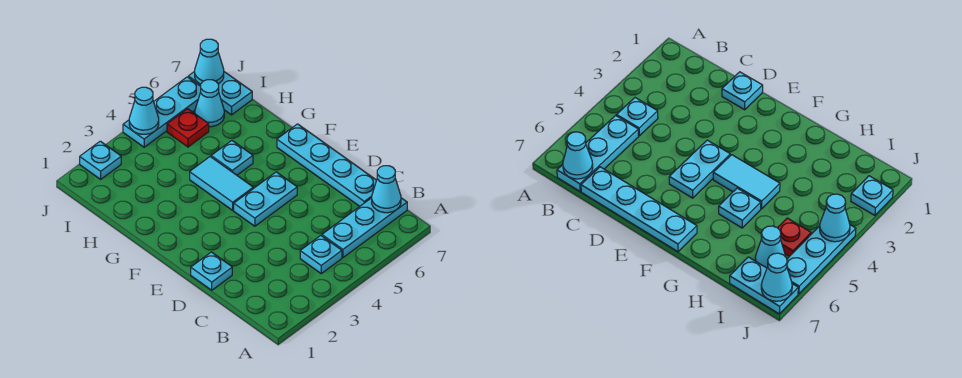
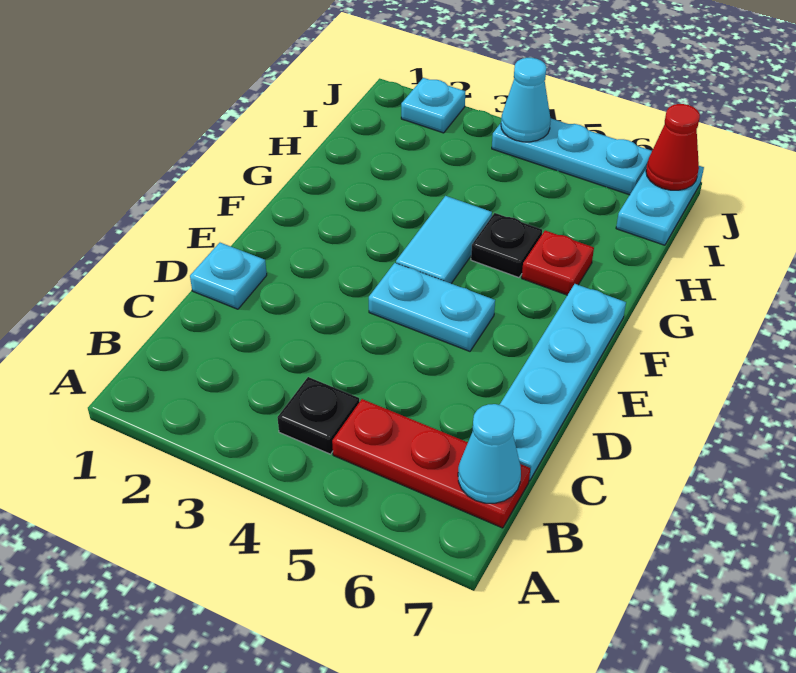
cyan 1x1 plate [300,236,342,273] -> black 1x1 plate [277,377,359,454]
cyan 1x3 plate [322,198,407,257] -> red 1x3 plate [332,399,530,528]
cyan 1x1 plate [211,141,253,175] -> black 1x1 plate [471,213,542,278]
red 1x1 plate [167,109,209,147] -> red 1x1 plate moved to [522,230,594,295]
cyan 1x1 cone [195,80,224,127] -> none
cyan 1x1 cone [195,39,224,84] -> red 1x1 cone [646,104,700,190]

